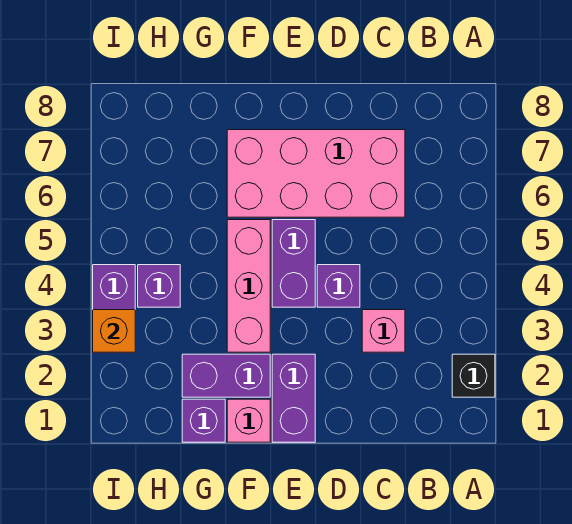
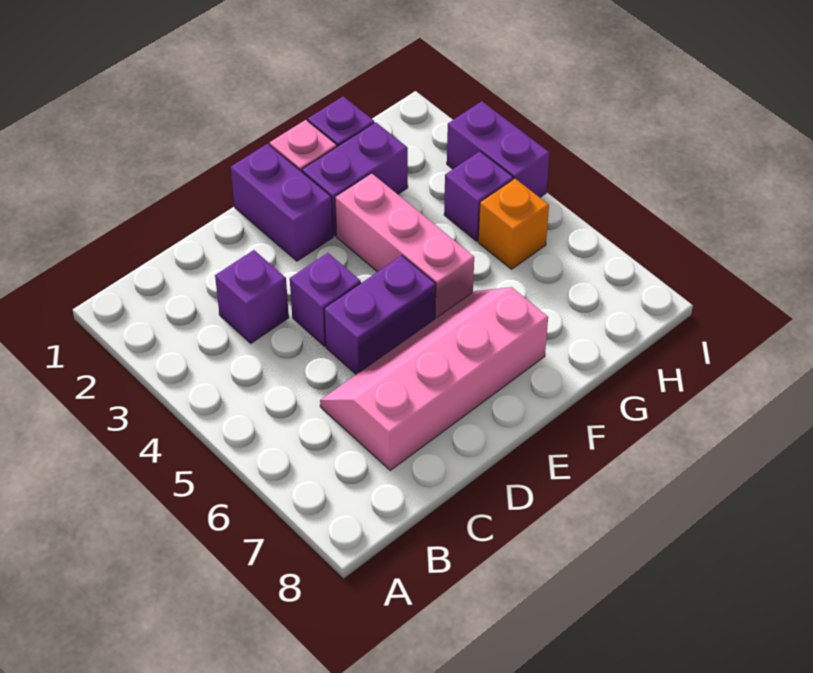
black 1x1 brick [452,354,495,397] -> none
pink 1x1 brick [362,310,405,352] -> purple 1x1 brick [215,250,289,343]
pink 2x4 brick [227,130,405,217] -> pink 2x4 slope [320,287,548,470]
purple 1x2 brick [272,220,315,307] -> purple 1x2 brick turned to [324,256,436,374]
orange 1x1 brick [93,310,135,352] -> orange 1x1 brick moved to [478,179,549,269]

